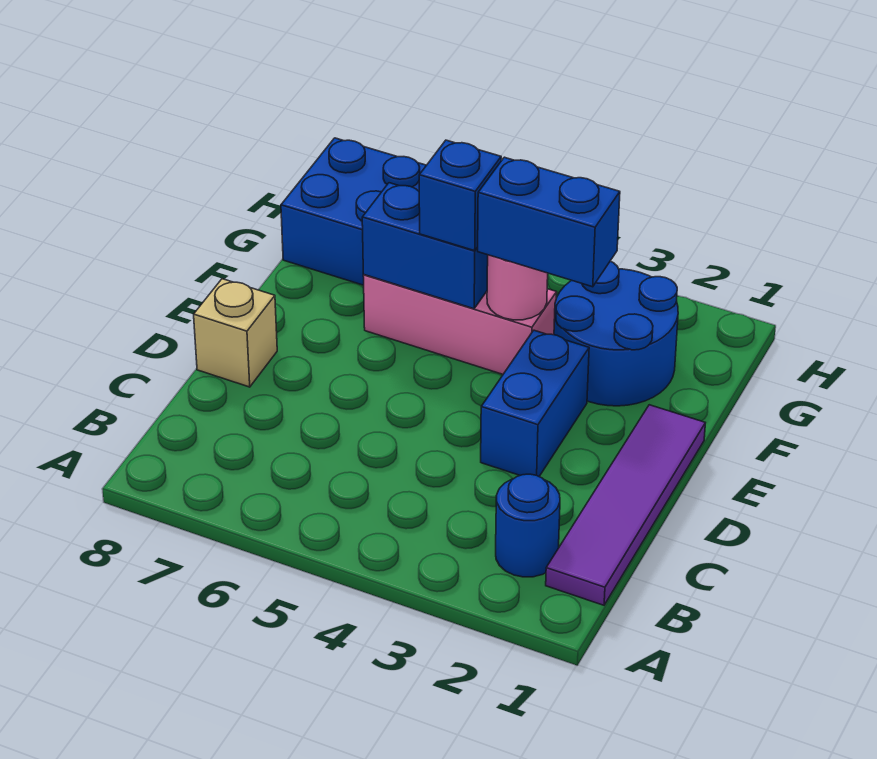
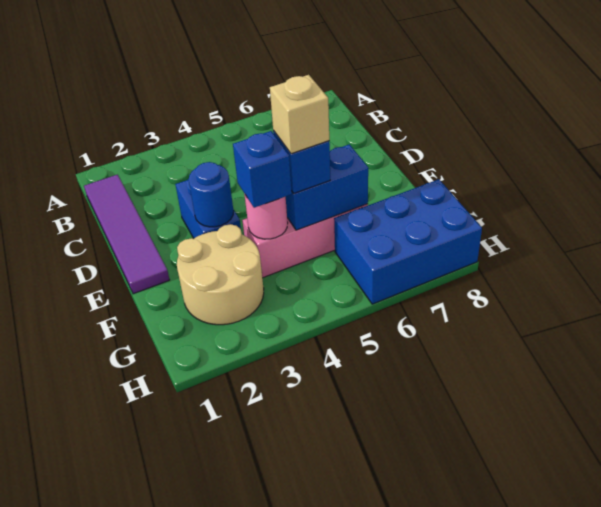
blue 1x1 round brick [496,474,560,577] -> blue 1x1 round brick moved to [189,162,233,227]
tan 1x1 brick [194,279,277,387] -> tan 1x1 brick moved to [270,75,329,154]
blue 2x2 round brick [554,261,678,406] -> tan 2x2 round brick [177,224,264,325]
blue 1x2 brick [478,157,620,287] -> blue 1x1 brick [233,131,292,208]

